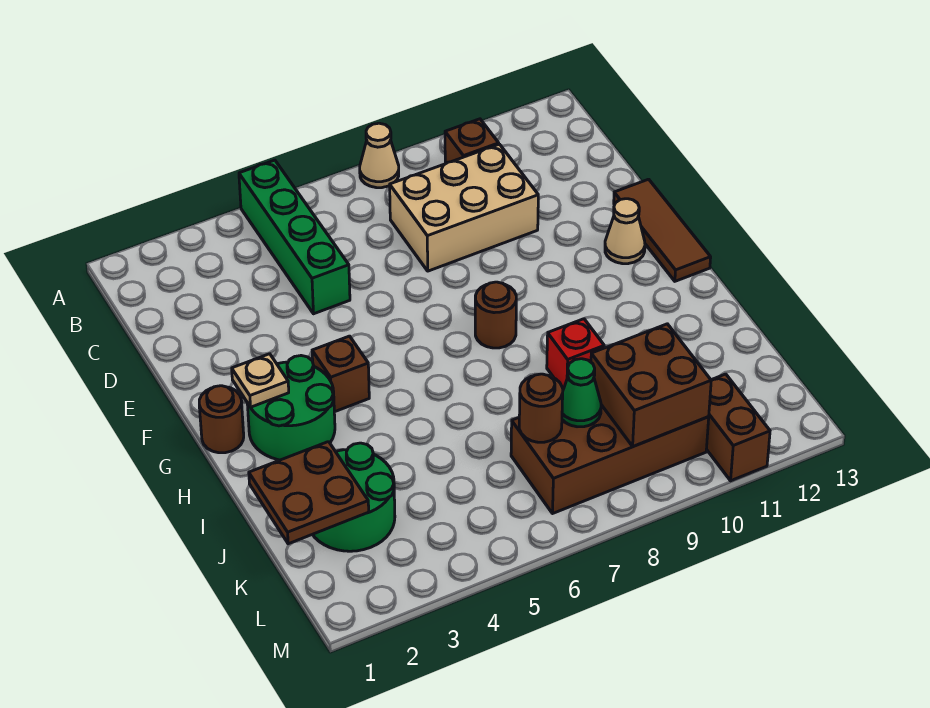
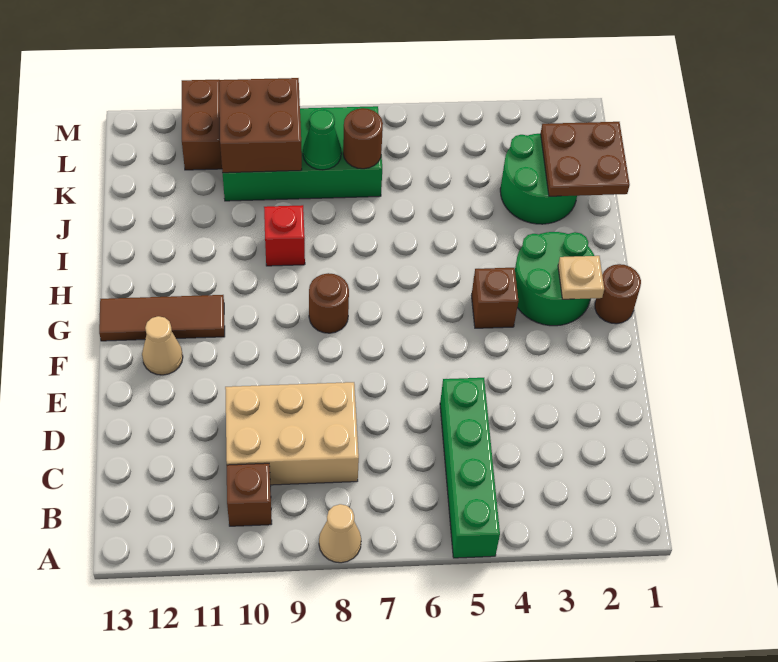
brown 1x3 tile [614,179,711,281] -> brown 1x3 tile turned to [99,295,225,341]
brown 2x4 brick [511,405,709,513] -> green 2x4 brick [223,106,382,201]

